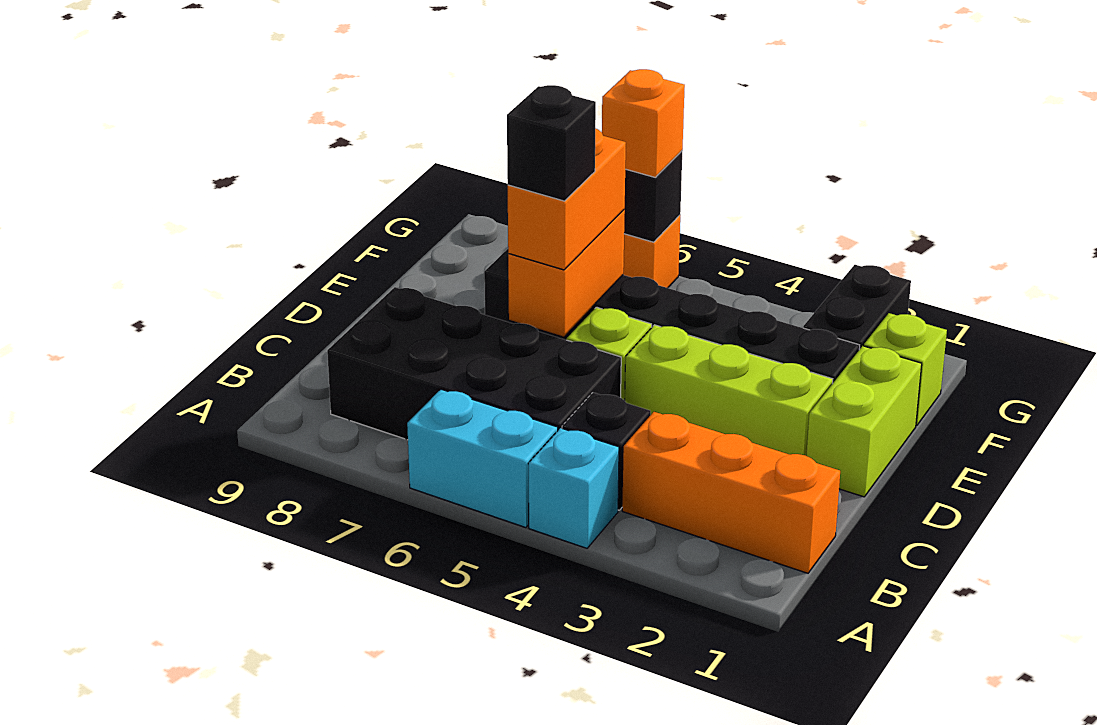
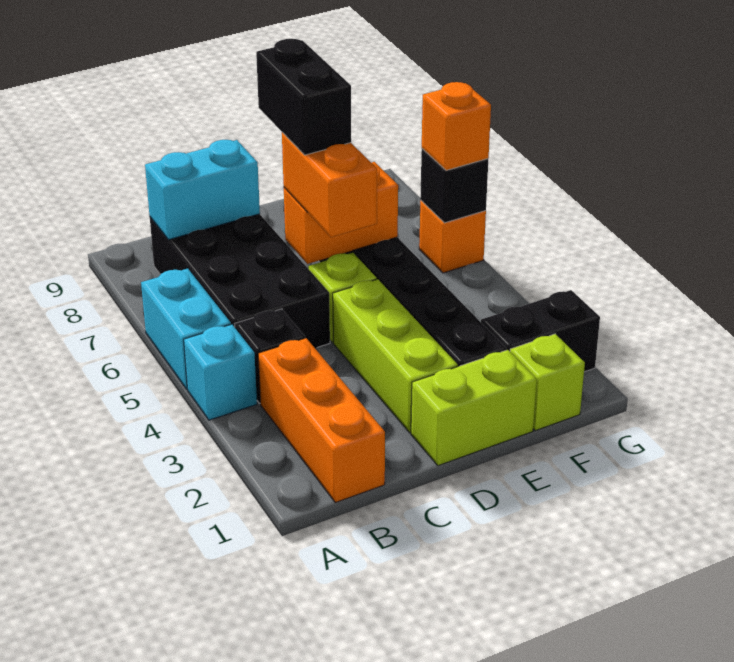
none -> cyan 1x2 brick [145,140,260,240]
orange 1x2 brick [508,128,626,270] -> orange 1x2 brick turned to [282,132,377,237]
black 1x1 brick [507,85,596,201] -> black 1x2 brick [256,39,351,155]

